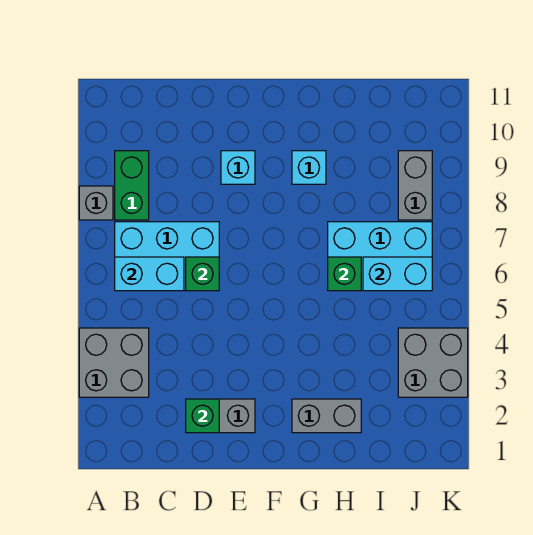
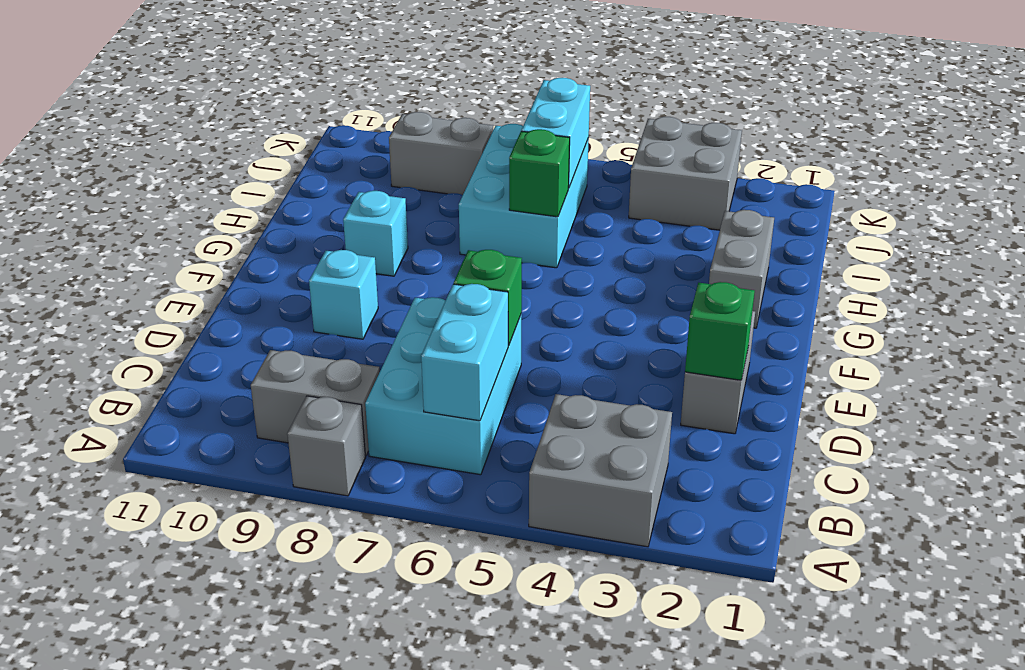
green 1x2 brick [115,151,149,220] -> grey 1x2 brick [251,350,380,456]

